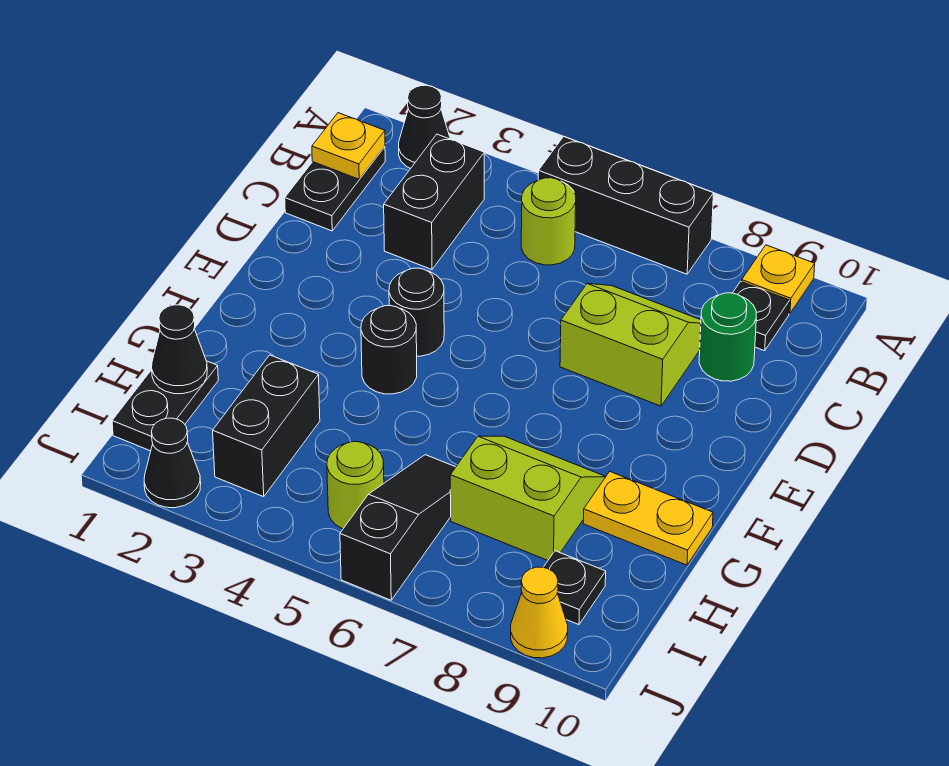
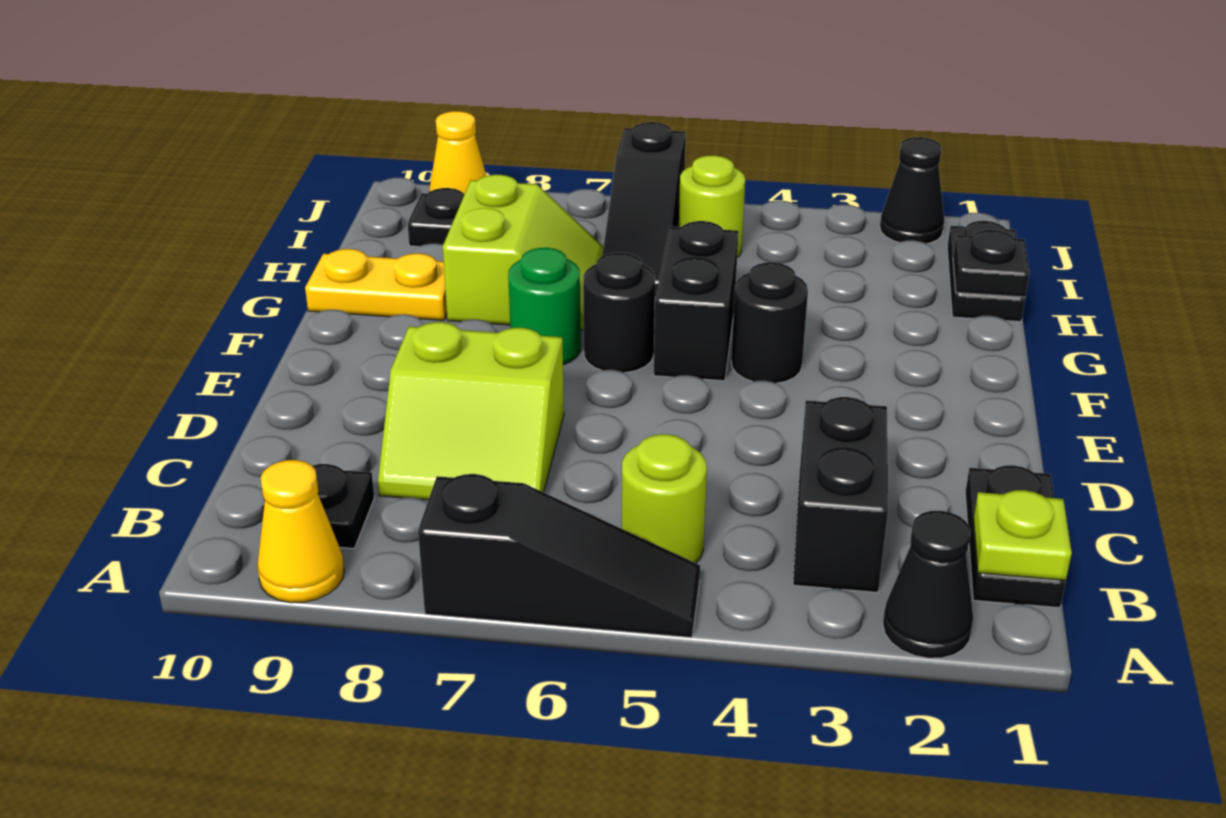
black 1x3 brick [538,137,713,274] -> black 1x3 slope [418,474,700,638]
yellow 1x1 plate [742,245,815,313] -> yellow 1x1 cone [257,460,344,603]
yellow 1x1 plate [312,113,385,179] -> lime 1x1 plate [974,490,1072,580]
green 1x1 round brick [699,293,756,381] -> green 1x1 round brick moved to [508,248,581,365]
black 1x1 round brick [389,268,444,356] -> black 1x1 round brick moved to [583,253,655,373]
lime 2x2 slope [450,436,606,560] -> lime 2x2 slope turned to [443,175,604,330]
black 1x1 cone [152,305,207,394] -> black 1x1 plate [953,230,1029,297]
black 1x2 brick [213,355,320,497] -> black 1x2 brick moved to [654,221,739,381]

